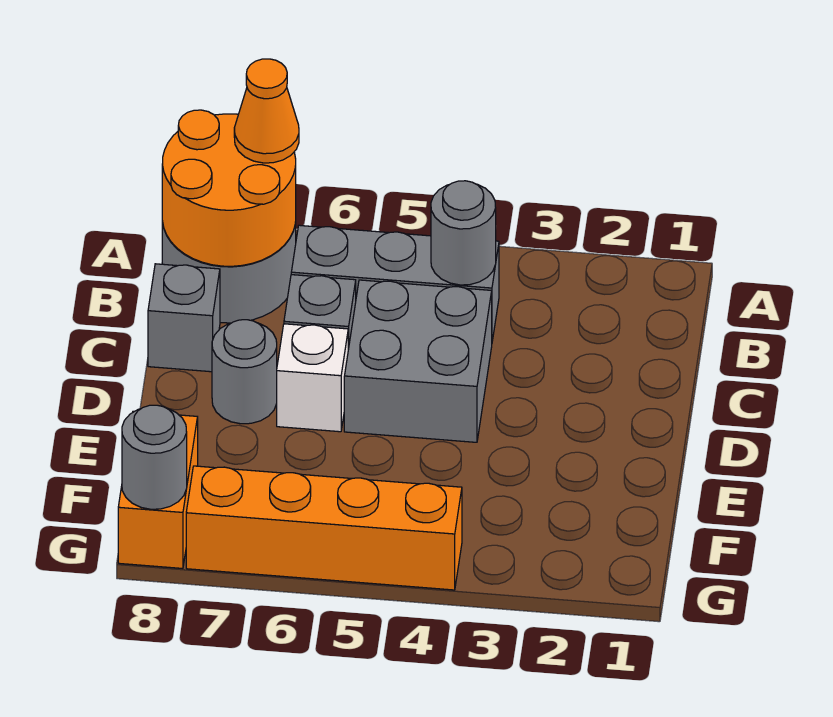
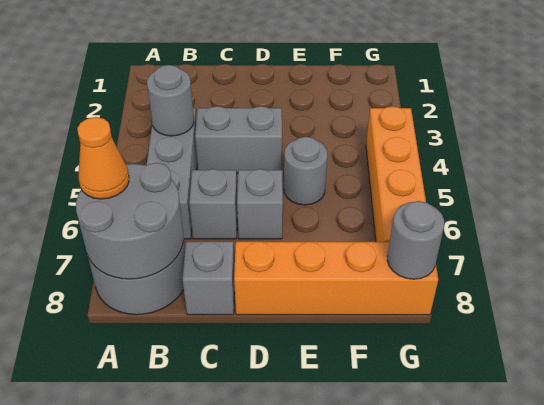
orange 2x2 round brick [162,110,296,266] -> grey 2x2 round brick [76,163,183,279]
grey 2x2 brick [344,280,492,442] -> grey 1x2 brick [195,106,282,173]
white 1x1 brick [277,324,348,432] -> grey 1x1 brick [237,169,283,239]
grey 1x1 round brick [212,320,277,424] -> grey 1x1 round brick moved to [284,137,327,205]
orange 1x2 brick [118,411,198,568] -> orange 1x4 brick [234,241,438,315]

